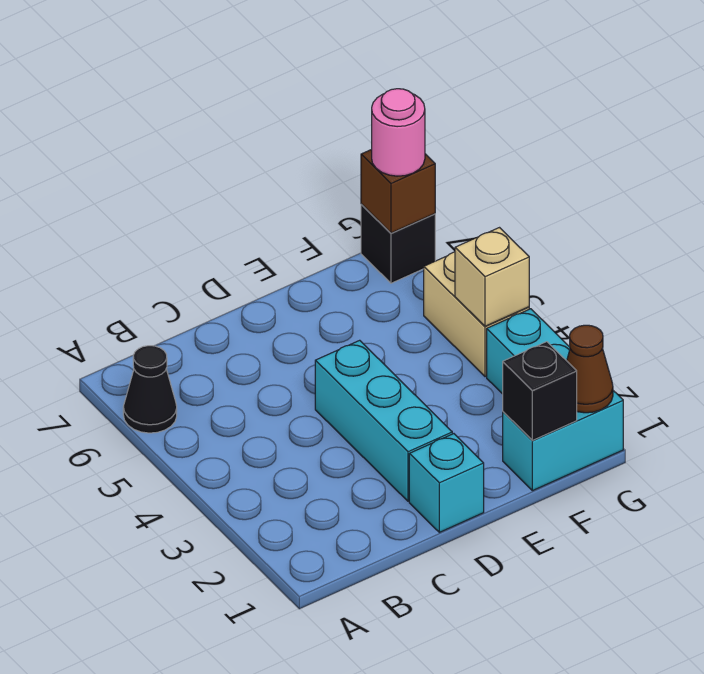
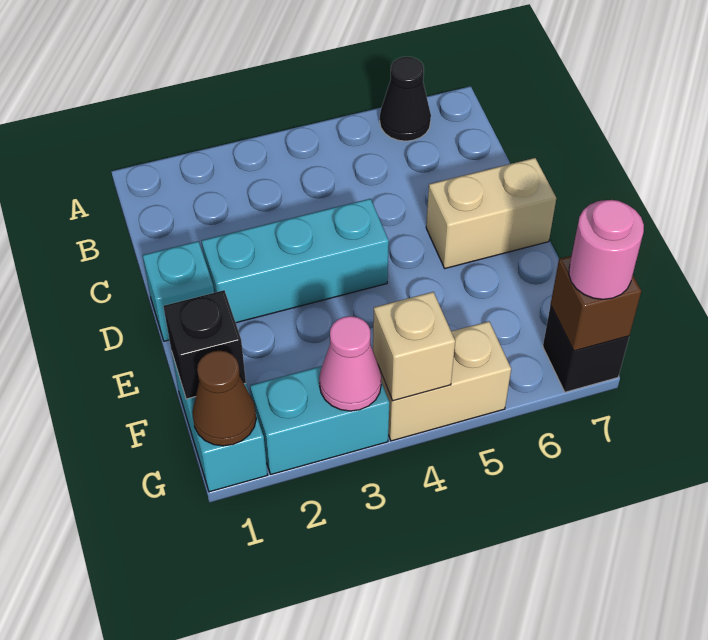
none -> tan 1x2 brick [426,158,556,268]
none -> pink 1x1 cone [319,316,381,411]

